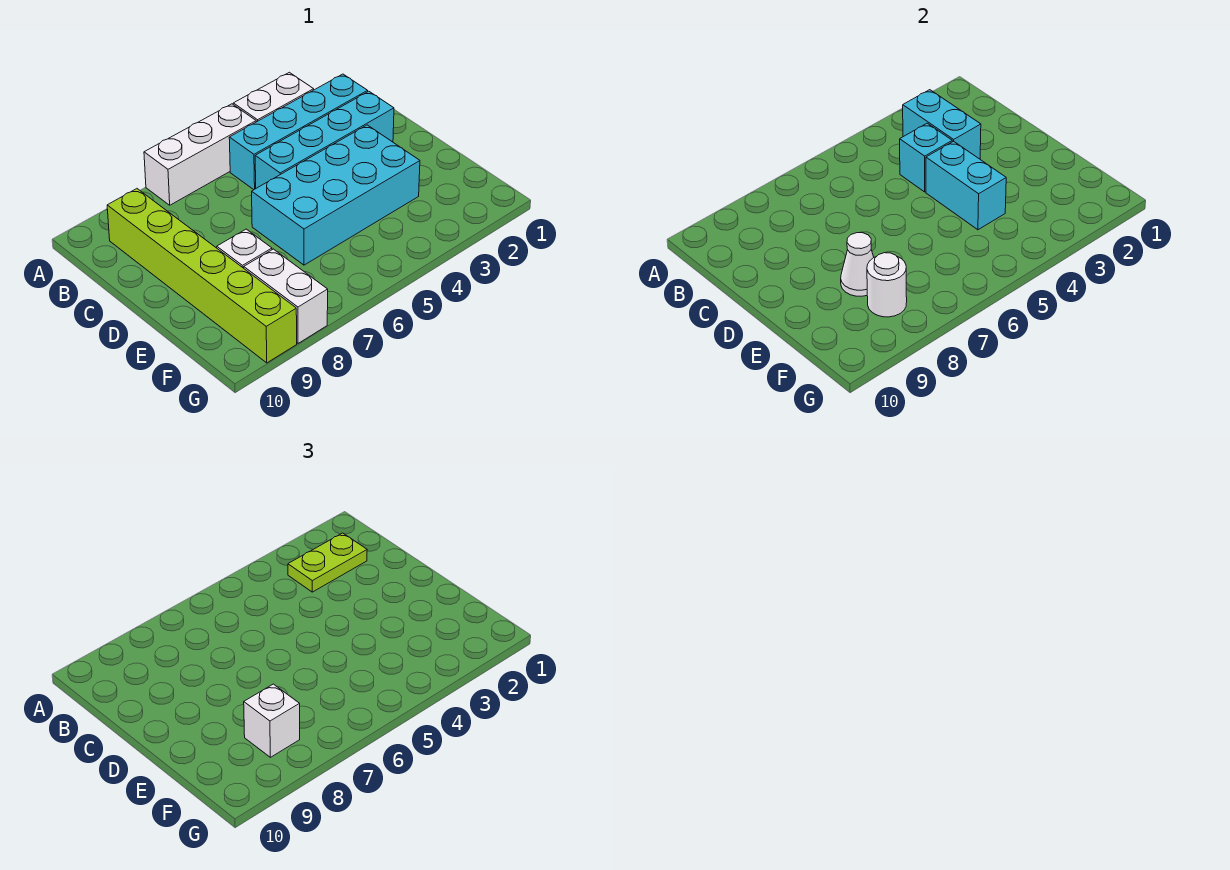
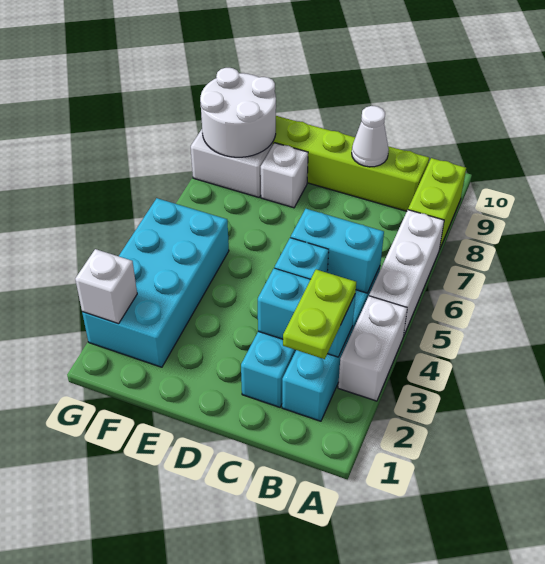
none -> lime 1x2 brick [408,158,466,250]
cyan 2x4 brick [252,125,420,265] -> cyan 2x4 brick moved to [82,198,229,367]
cyan 1x2 brick [926,141,1006,230] -> cyan 1x2 brick moved to [291,209,384,293]
white 1x1 cone [841,233,874,296] -> white 1x1 cone moved to [352,106,389,167]
white 1x1 round brick [867,253,907,317] -> white 2x2 round brick [200,68,276,157]
white 1x1 brick [244,684,300,757] -> white 1x1 brick moved to [75,249,137,324]

